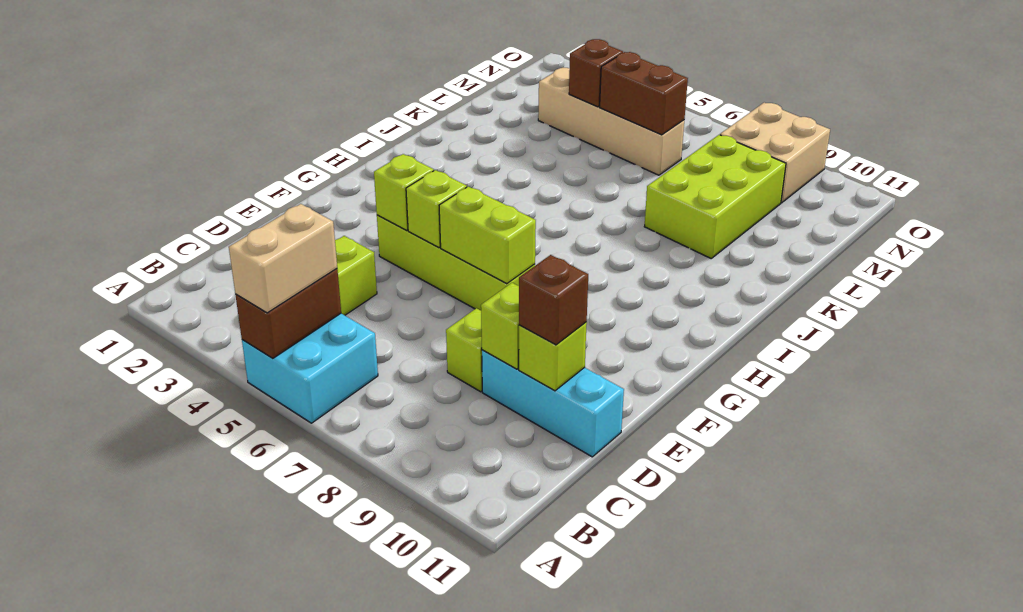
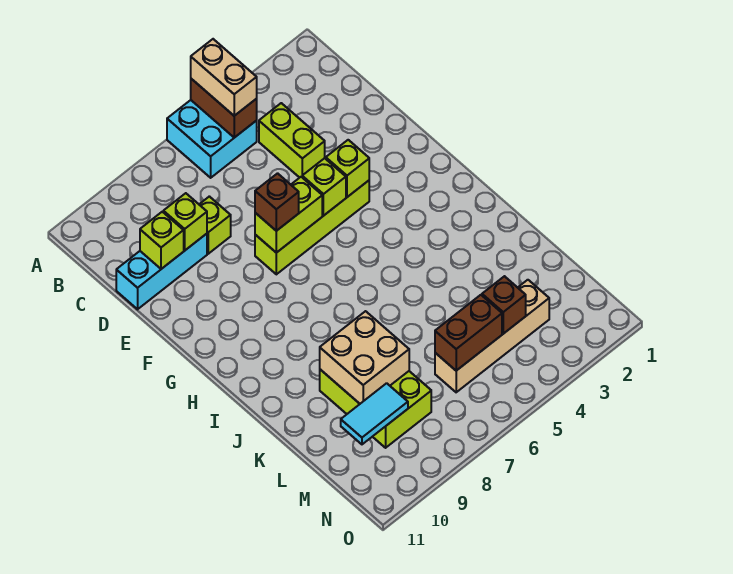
brown 1x1 brick [519,255,588,345] -> brown 1x1 brick moved to [255,173,299,231]
none -> cyan 1x2 tile [341,383,408,444]
tan 2x2 brick [720,102,830,203] -> tan 2x2 brick moved to [320,311,409,404]

